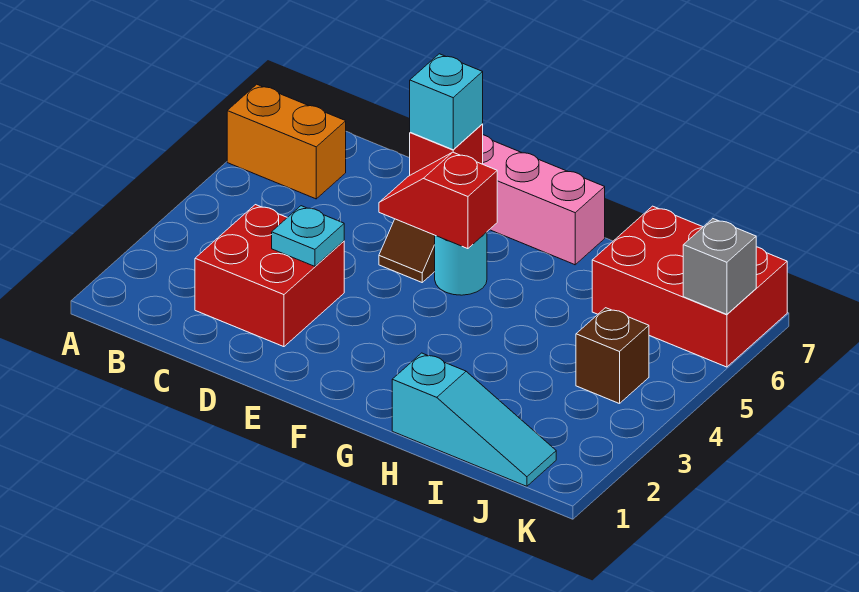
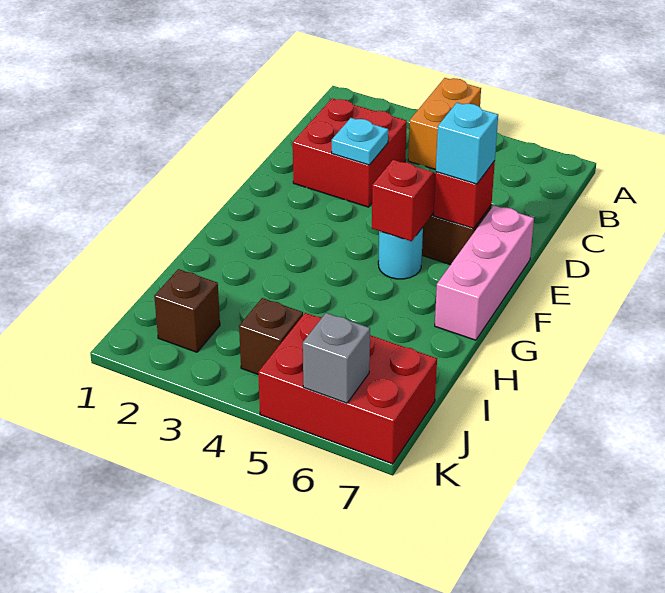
orange 1x2 brick [227,84,346,199] -> orange 1x2 brick moved to [408,78,481,170]
cyan 1x3 slope [392,353,556,486] -> none
red 2x3 brick [592,206,787,367] -> red 2x3 brick turned to [258,313,437,464]
none -> brown 1x1 brick [154,269,220,352]

